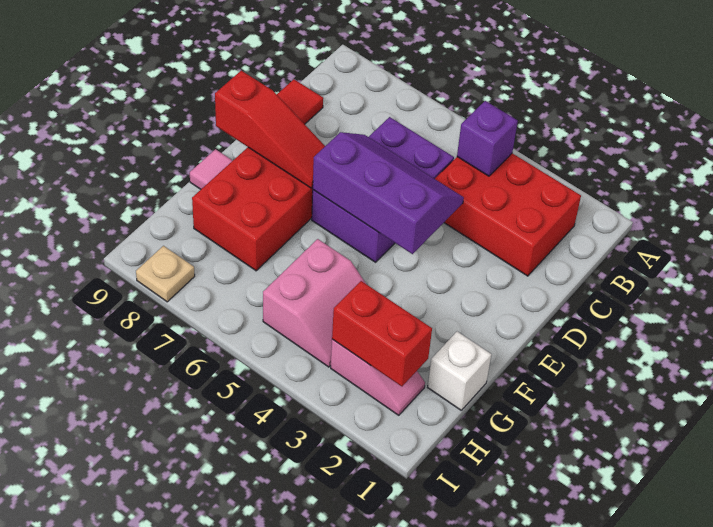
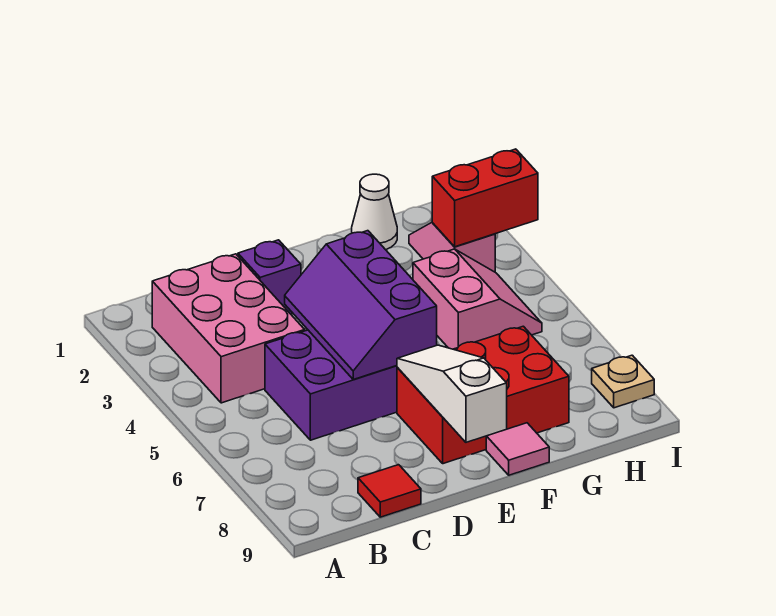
red 2x3 brick [435,153,581,276] -> pink 2x3 brick [152,254,305,403]
purple 1x1 brick [457,101,518,176] -> purple 1x1 brick moved to [238,240,301,314]
red 1x3 slope [215,71,325,188] -> white 1x3 slope [397,345,507,442]
white 1x1 brick [428,332,491,410] -> white 1x1 cone [352,174,397,250]
pink 2x2 slope [263,239,366,367] -> pink 2x2 slope turned to [413,249,542,349]
red 1x2 brick [332,281,432,386] -> red 1x2 brick turned to [432,149,538,247]

